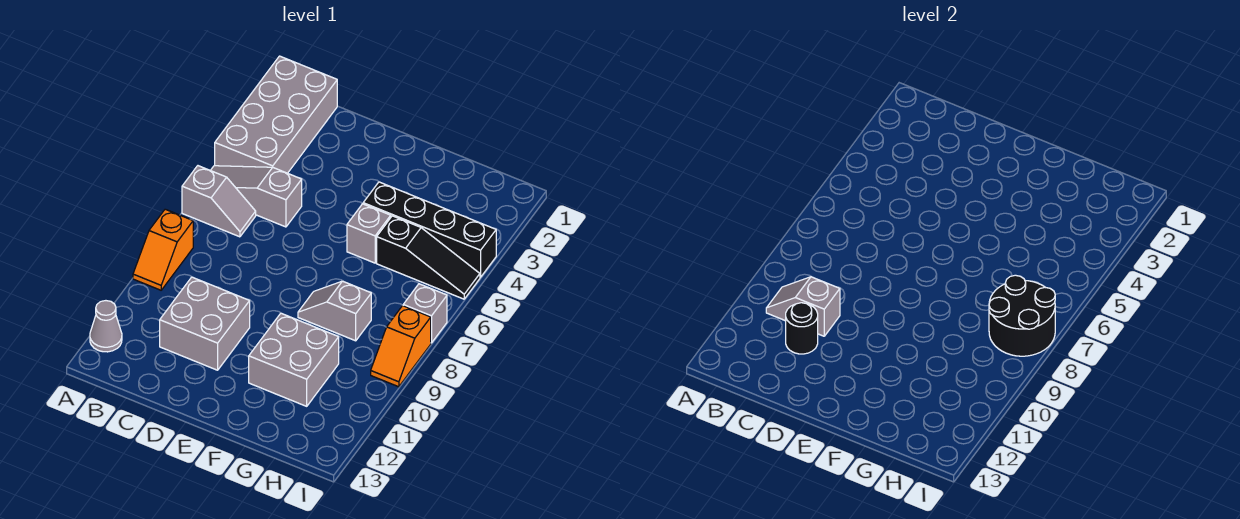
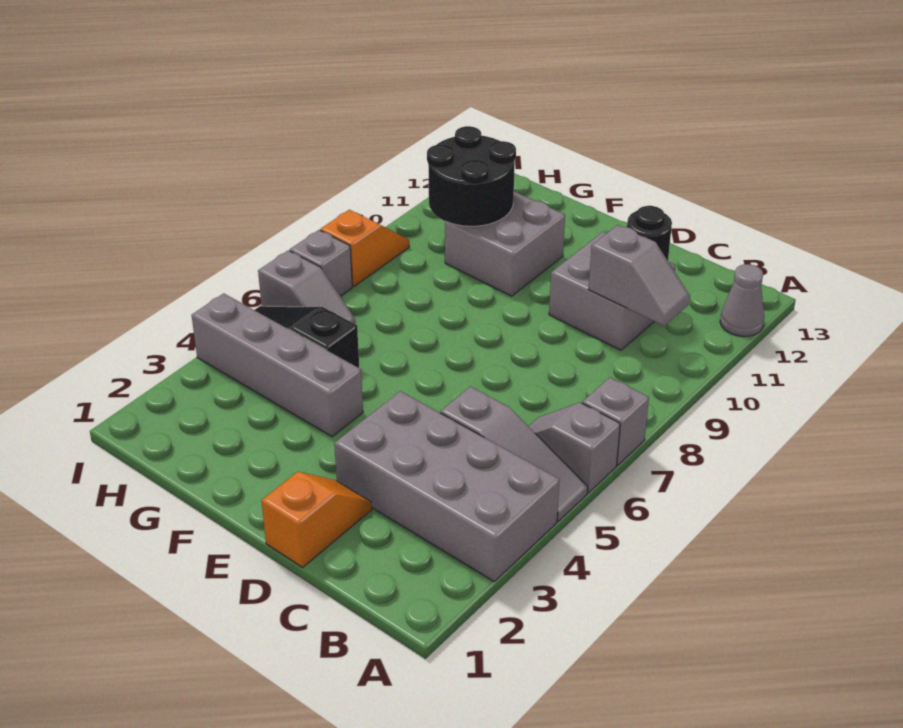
grey 2x4 brick [215,56,337,173] -> grey 2x4 brick turned to [334,391,560,582]
orange 1x2 slope [133,209,193,290] -> orange 1x2 slope moved to [262,472,372,567]
black 1x4 brick [363,182,496,277] -> grey 1x4 brick [192,293,363,437]
grey 1x1 brick [347,204,391,263] -> grey 1x1 brick moved to [582,377,649,465]
grey 1x2 slope [298,281,371,341] -> grey 1x2 slope moved to [258,250,356,324]
black 2x2 round brick [989,275,1055,356] -> black 2x2 round brick moved to [427,126,516,226]

